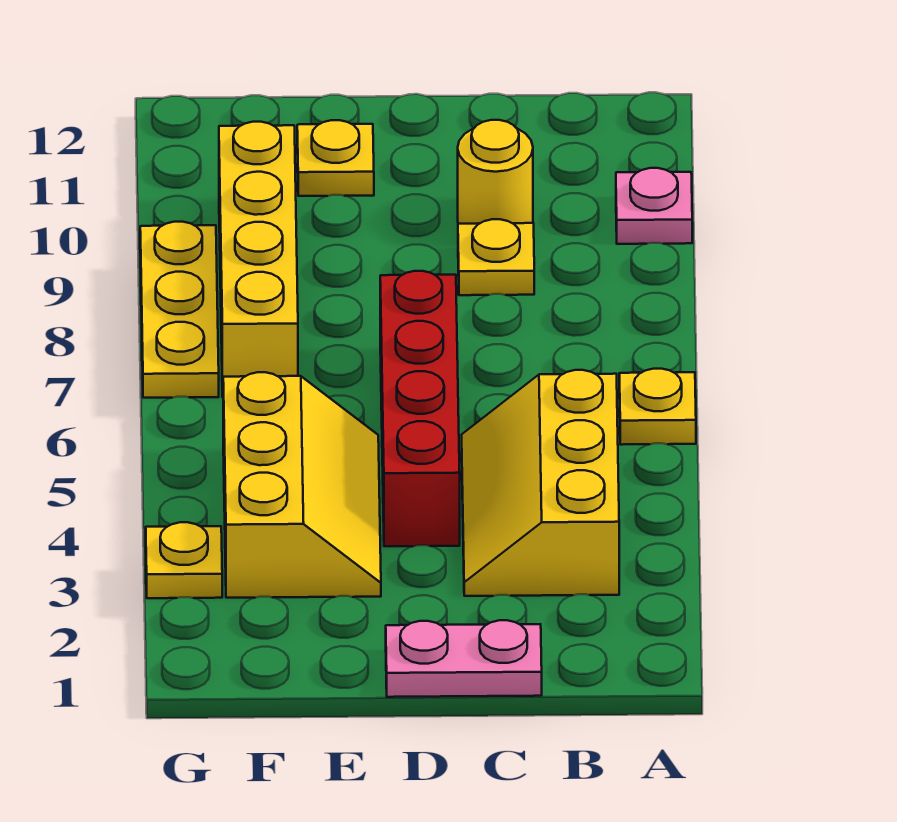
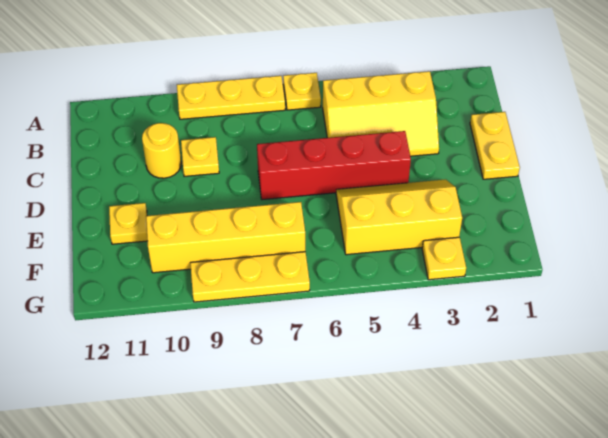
none -> yellow 1x3 plate [177,76,285,119]
pink 1x1 plate [616,168,692,244] -> none
pink 1x2 plate [386,620,542,697] -> yellow 1x2 plate [470,112,520,179]

